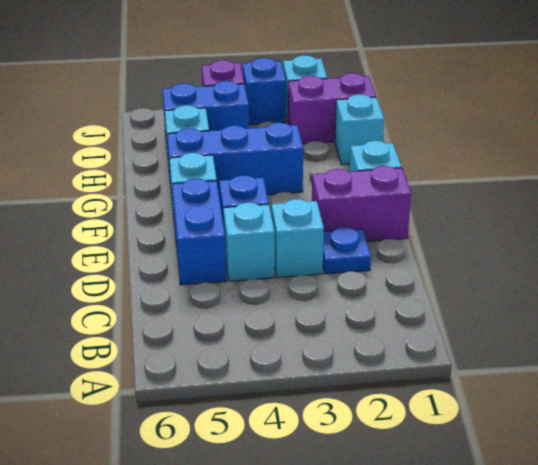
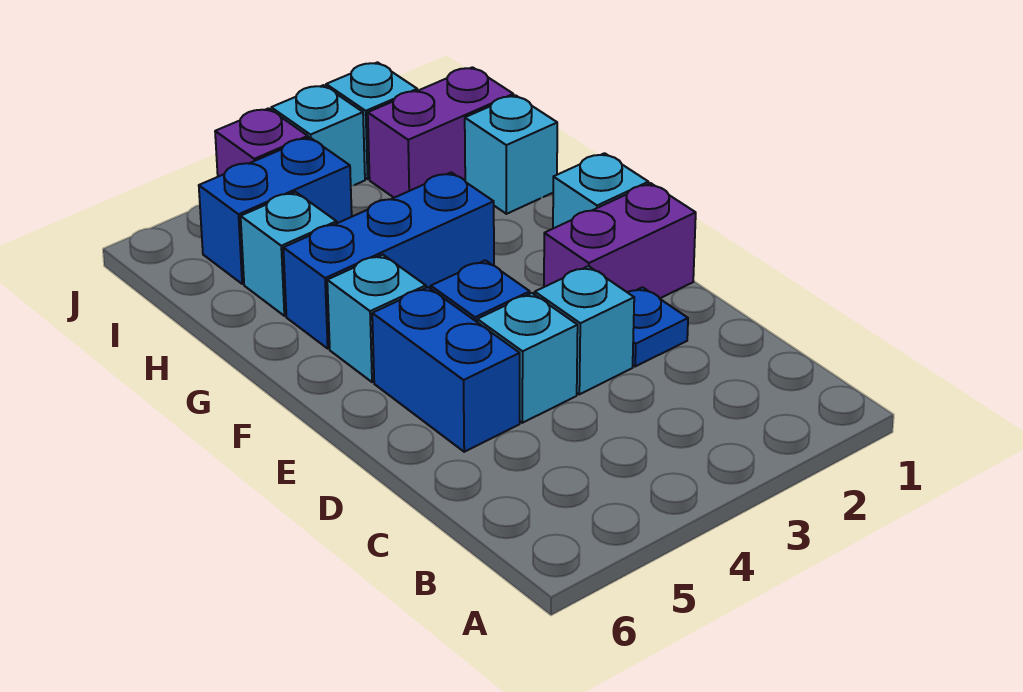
blue 1x1 brick [242,58,286,125] -> cyan 1x1 brick [271,85,365,186]

